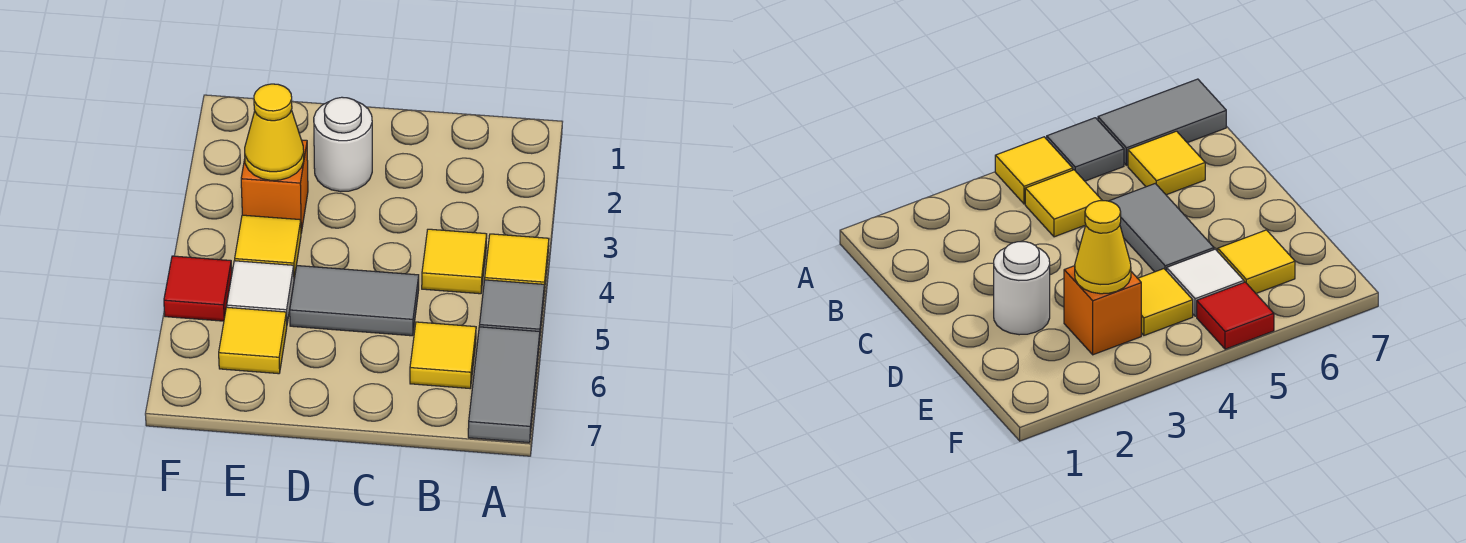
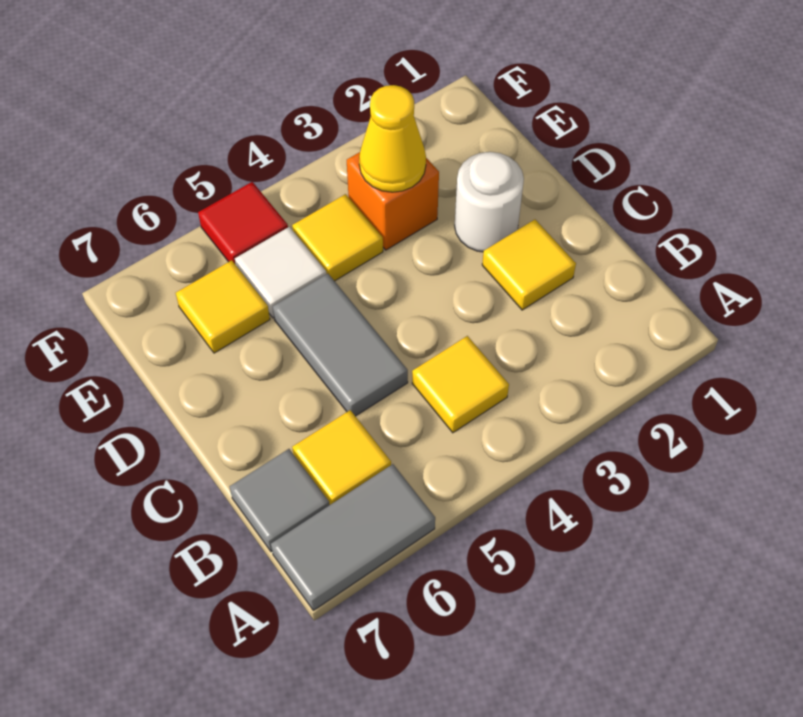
yellow 1x1 tile [485,234,549,291] -> yellow 1x1 tile moved to [482,220,576,310]
grey 1x1 tile [479,280,544,342] -> grey 1x1 tile moved to [229,449,330,552]

